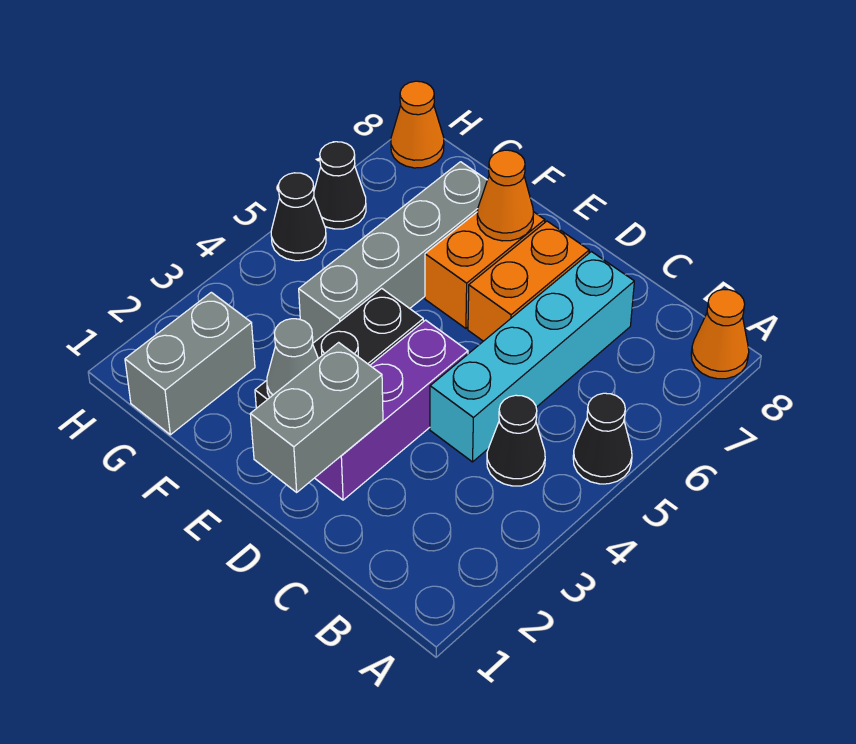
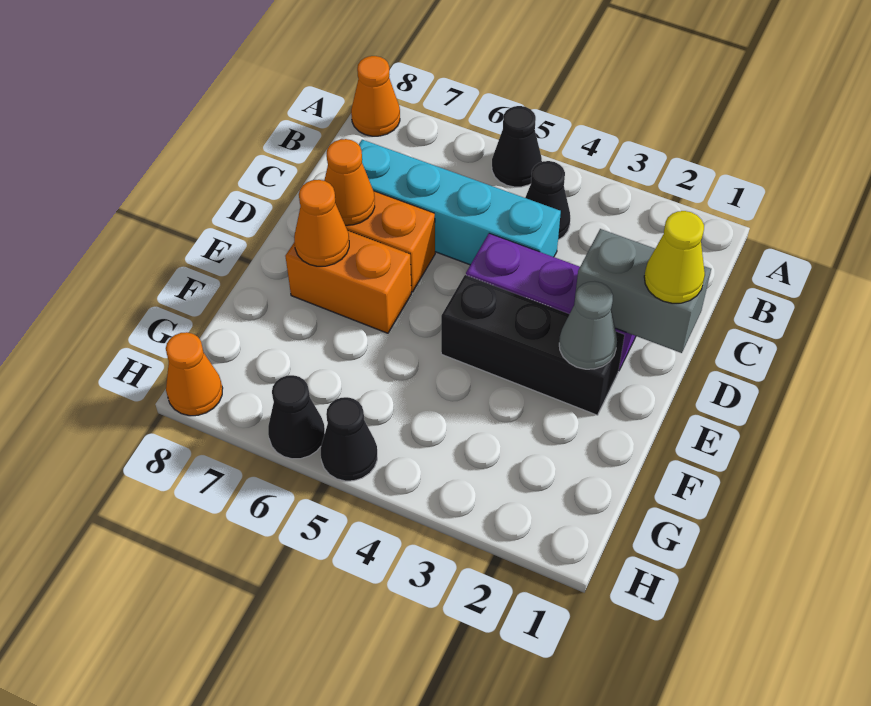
none -> yellow 1x1 cone [644,211,705,303]
none -> orange 1x1 cone [324,139,375,225]
grey 1x4 brick [299,162,487,343] -> none
grey 1x2 brick [125,292,255,435] -> none

